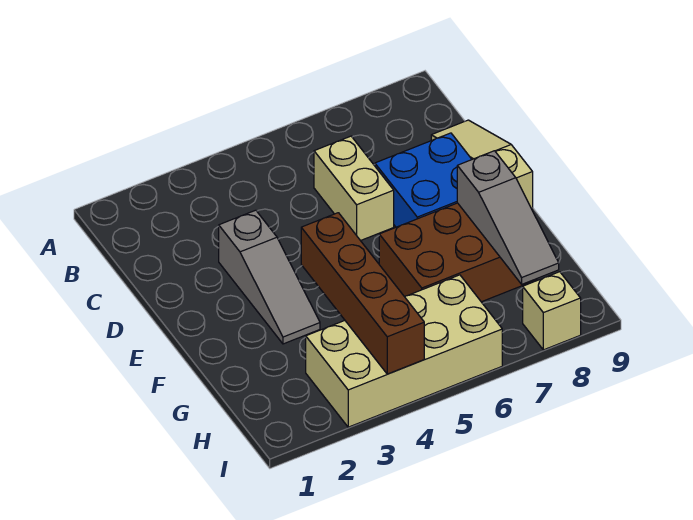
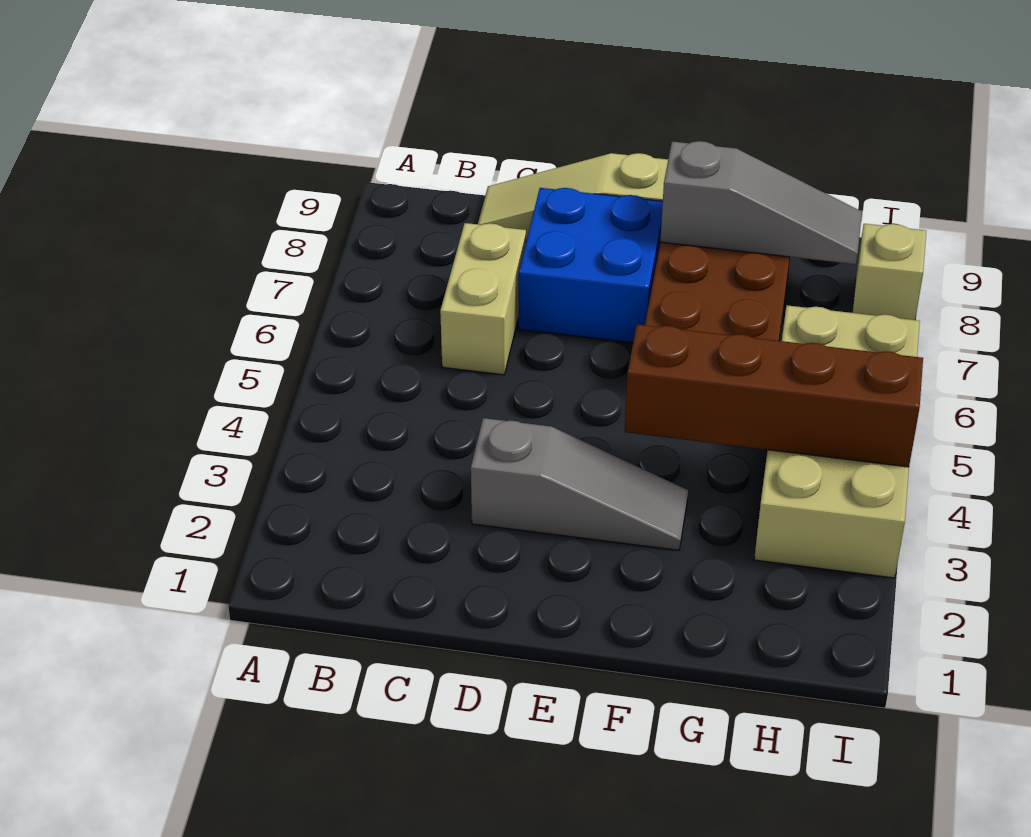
tan 1x2 brick [314,136,394,241] -> tan 1x2 brick turned to [440,223,526,375]

